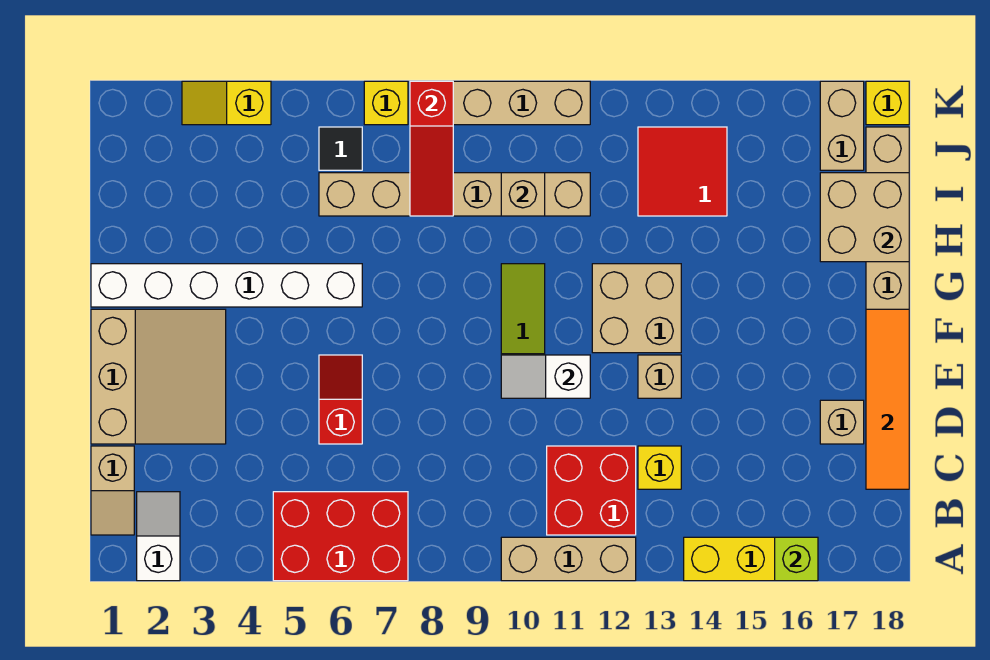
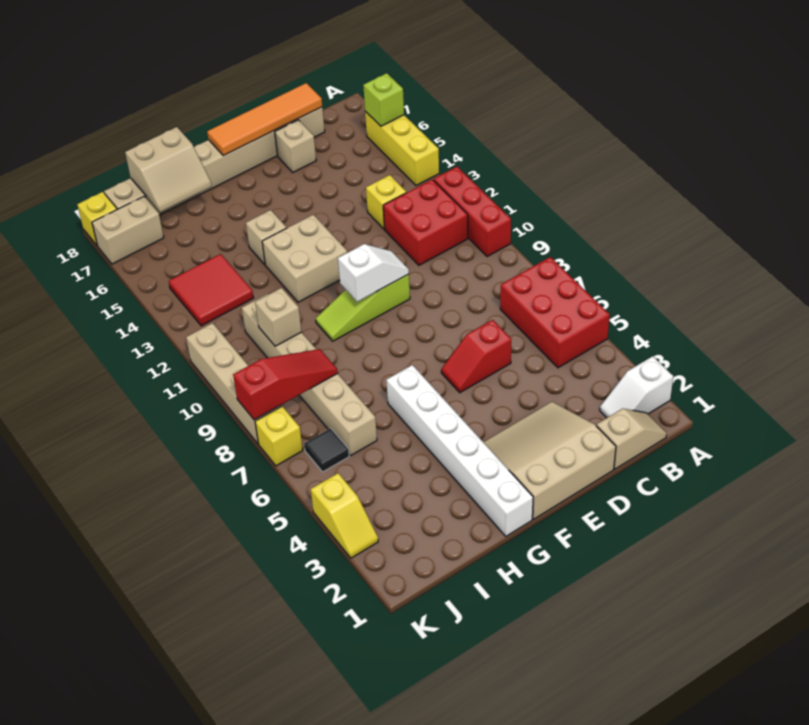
tan 1x3 brick [501,537,636,581] -> red 1x3 brick [434,167,511,257]
white 1x2 slope [501,355,590,398] -> white 1x2 slope turned to [338,244,409,302]
tan 1x1 brick [638,355,681,398] -> tan 1x1 brick moved to [246,210,287,265]
tan 2x2 brick [820,173,909,262] -> tan 2x2 slope [125,127,212,212]

